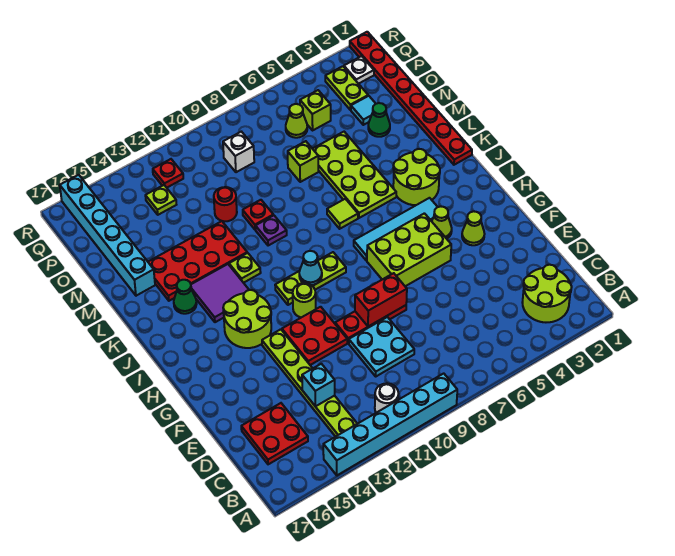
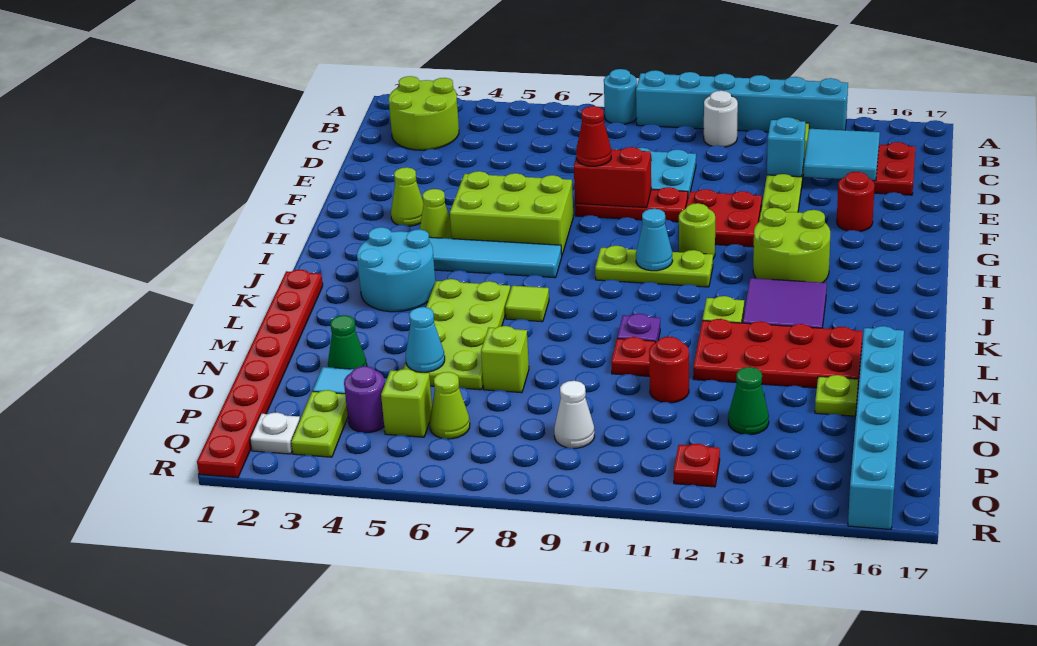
none -> cyan 1x1 round brick [604,69,637,124]
none -> cyan 2x2 tile [804,129,880,181]
none -> red 1x1 cone [576,106,611,166]
none -> red 1x1 round brick [837,172,875,232]
lime 2x2 round brick [393,149,440,205] -> cyan 2x2 round brick [357,227,435,312]
green 1x1 cone [174,280,197,314] -> green 1x1 cone moved to [728,367,769,435]
none -> cyan 1x1 cone [406,307,445,372]
none -> purple 1x1 round brick [344,366,385,433]
white 1x1 brick [223,132,254,172] -> white 1x1 cone [554,381,595,448]
lime 1x1 plate [145,185,176,215] -> lime 1x1 plate moved to [815,375,858,416]

